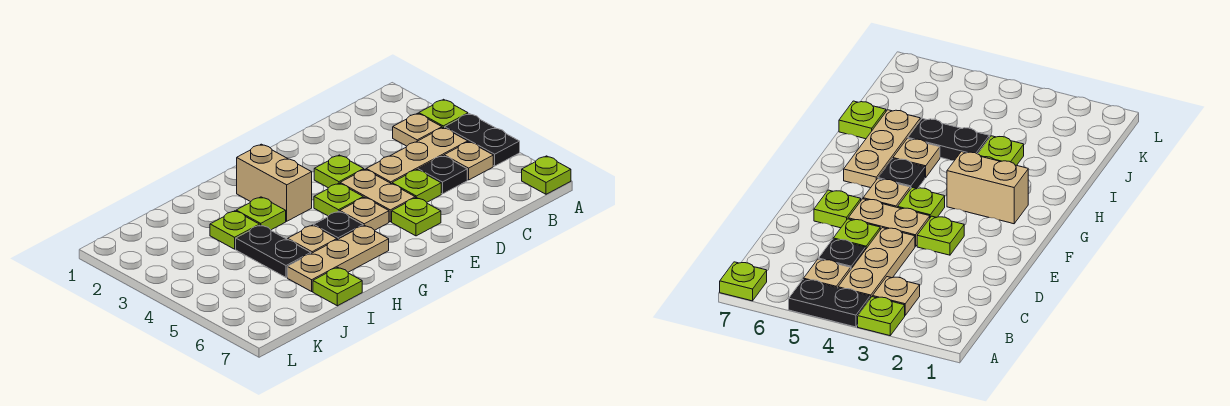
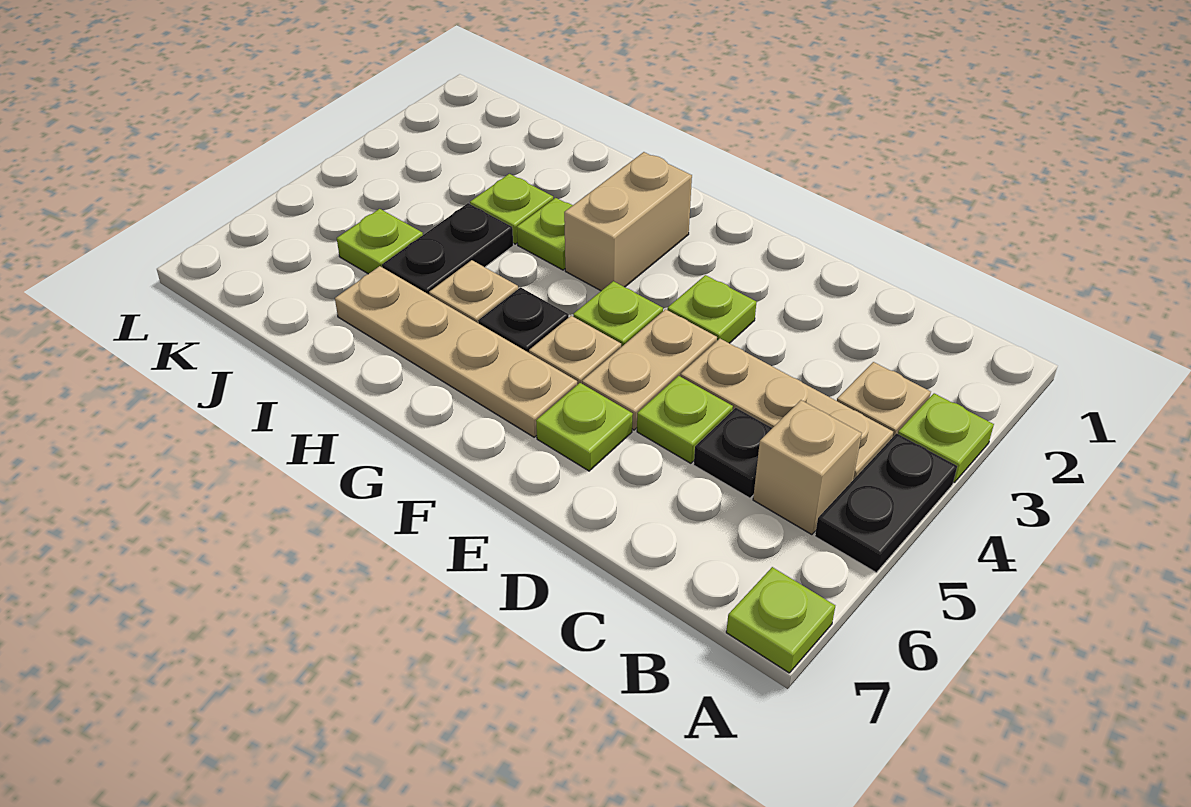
tan 1x1 plate [444,142,493,180] -> tan 1x1 brick [753,400,862,535]
tan 1x3 plate [287,225,389,291] -> tan 1x4 plate [335,266,577,437]
lime 1x1 plate [313,267,362,306] -> lime 1x1 plate moved to [337,209,423,274]

